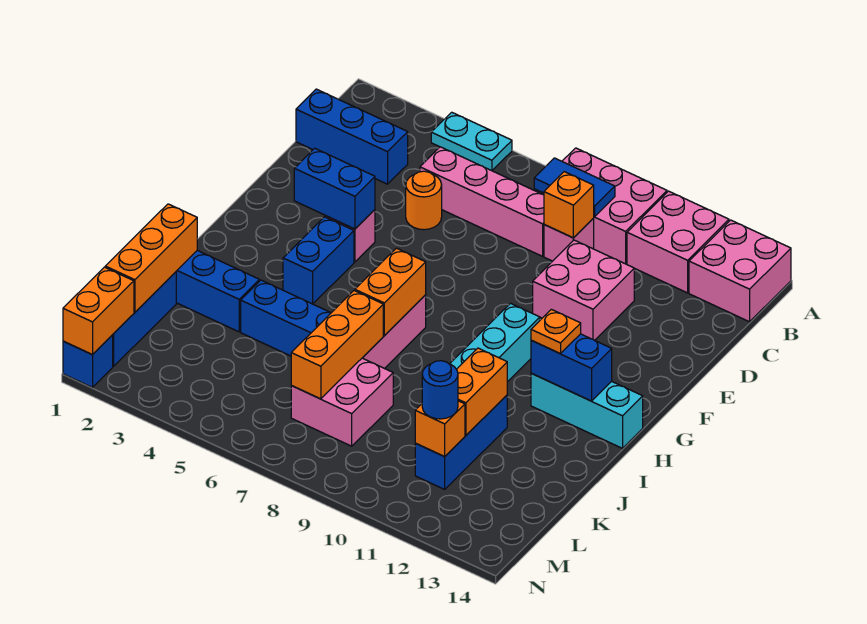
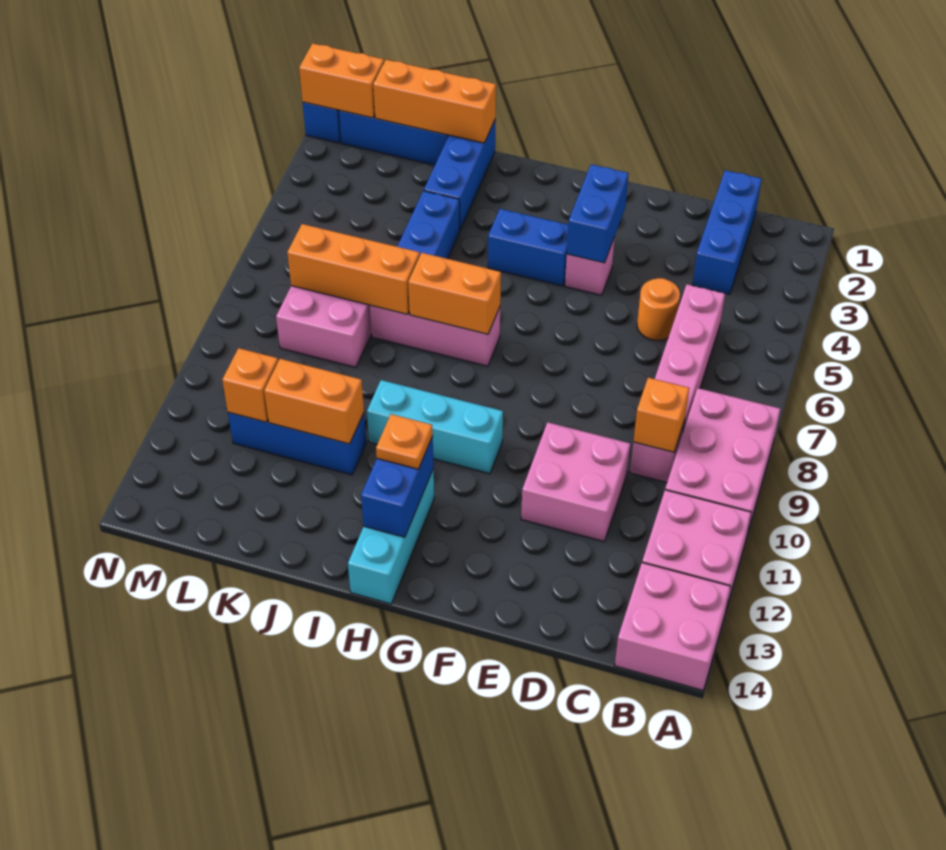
cyan 1x2 plate [431,112,512,171] -> none
blue 1x2 tile [534,158,615,217] -> none
blue 1x1 round brick [422,361,458,419] -> none

